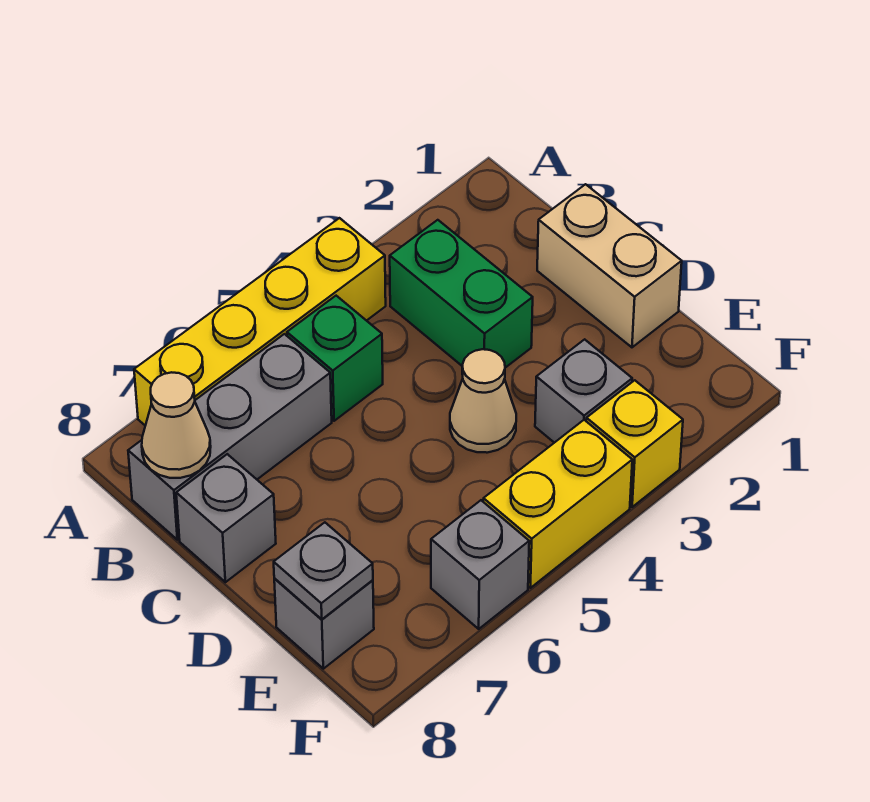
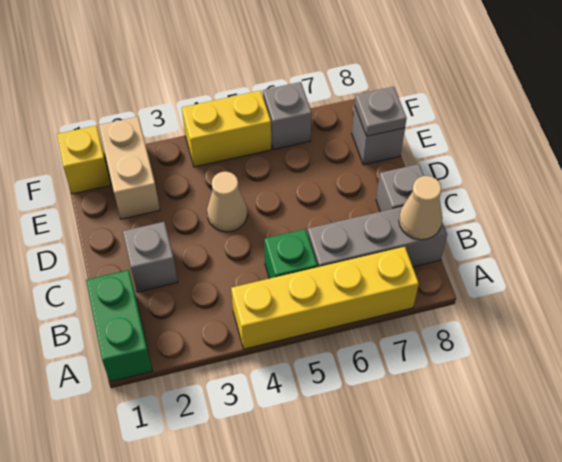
green 1x2 brick [390,220,533,368] -> green 1x2 brick moved to [86,270,152,382]
tan 1x2 brick [537,184,682,347] -> tan 1x2 brick moved to [99,117,160,219]
grey 1x1 brick [535,339,632,443] -> grey 1x1 brick moved to [123,222,178,292]
yellow 1x1 brick [586,380,683,507] -> yellow 1x1 brick moved to [57,126,111,194]

